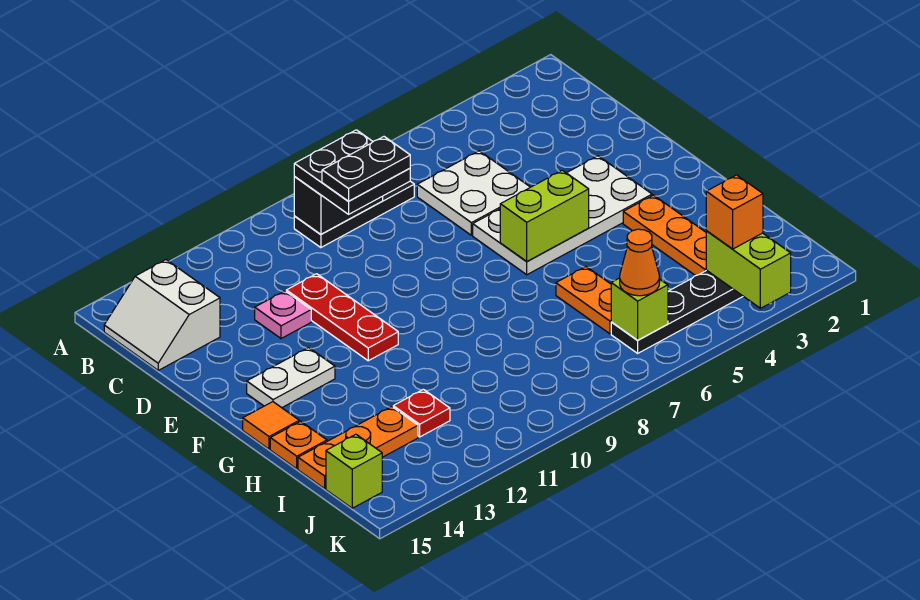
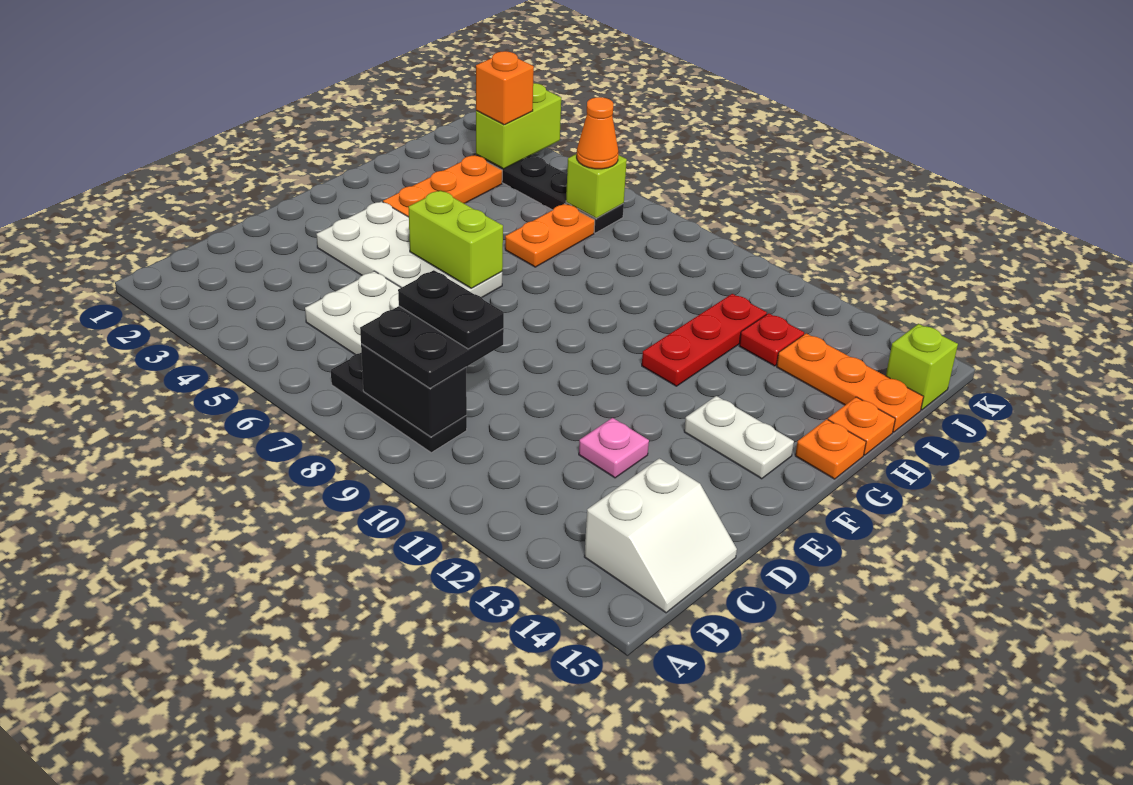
red 1x3 plate [286,274,398,361] -> red 1x3 plate moved to [642,294,767,386]
orange 1x1 tile [243,402,299,449] -> orange 1x1 plate [795,419,866,479]

